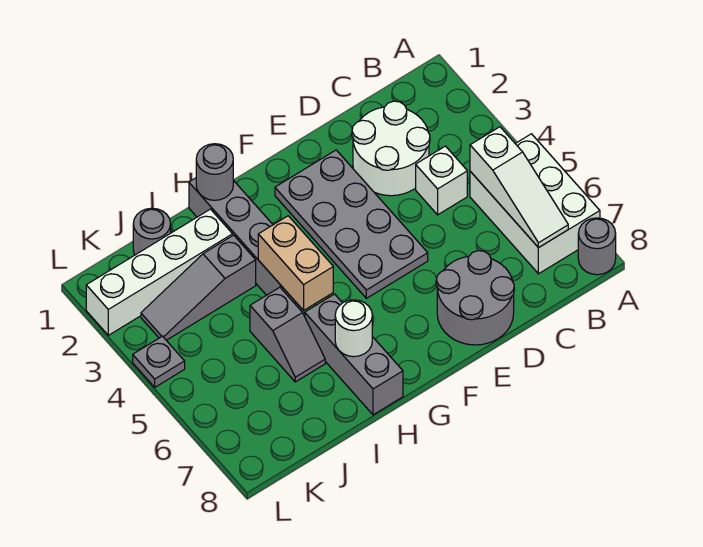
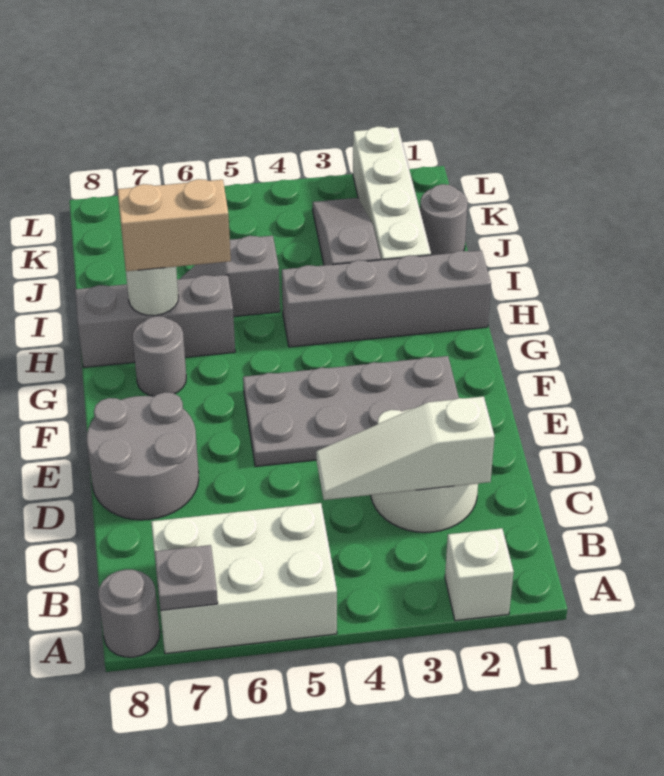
white 1x3 slope [470,127,568,248] -> white 1x3 slope moved to [316,396,495,500]
white 1x1 brick [416,146,467,215] -> white 1x1 brick moved to [445,528,514,621]
grey 1x1 round brick [196,144,233,200] -> grey 1x1 round brick moved to [133,316,186,397]
tan 1x2 brick [258,216,333,310] -> tan 1x2 brick moved to [117,179,231,271]
grey 1x1 plate [133,336,185,387] -> grey 1x1 plate moved to [154,545,218,610]

